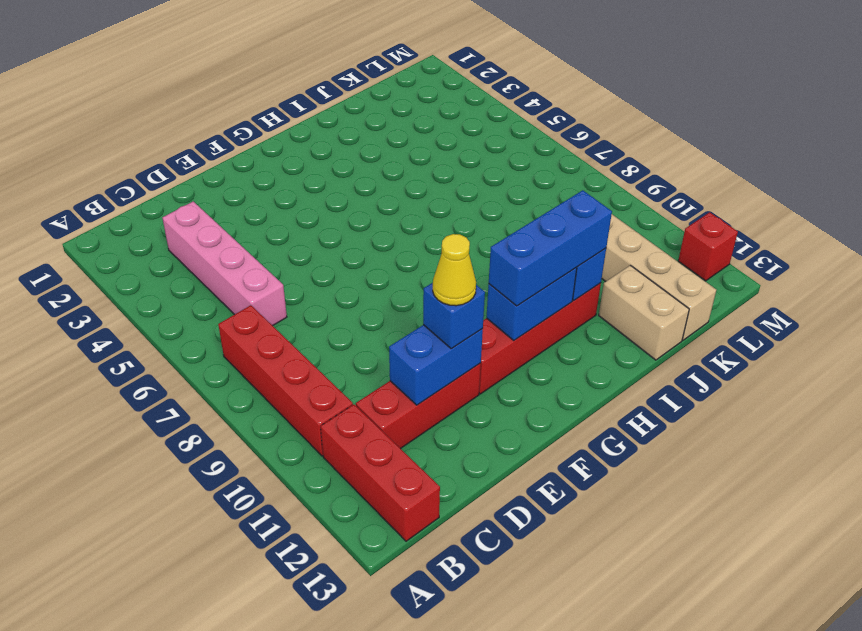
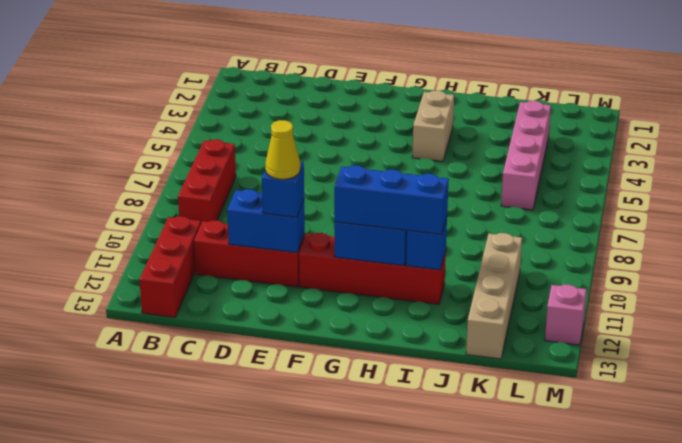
red 1x4 brick [218,305,353,456] -> red 1x3 brick [178,139,236,223]
pink 1x4 brick [162,201,287,326] -> pink 1x4 brick moved to [501,101,551,210]
tan 1x2 brick [599,265,689,360] -> tan 1x2 brick moved to [412,90,454,161]
red 1x1 brick [678,212,738,281] -> pink 1x1 brick [545,285,587,345]

